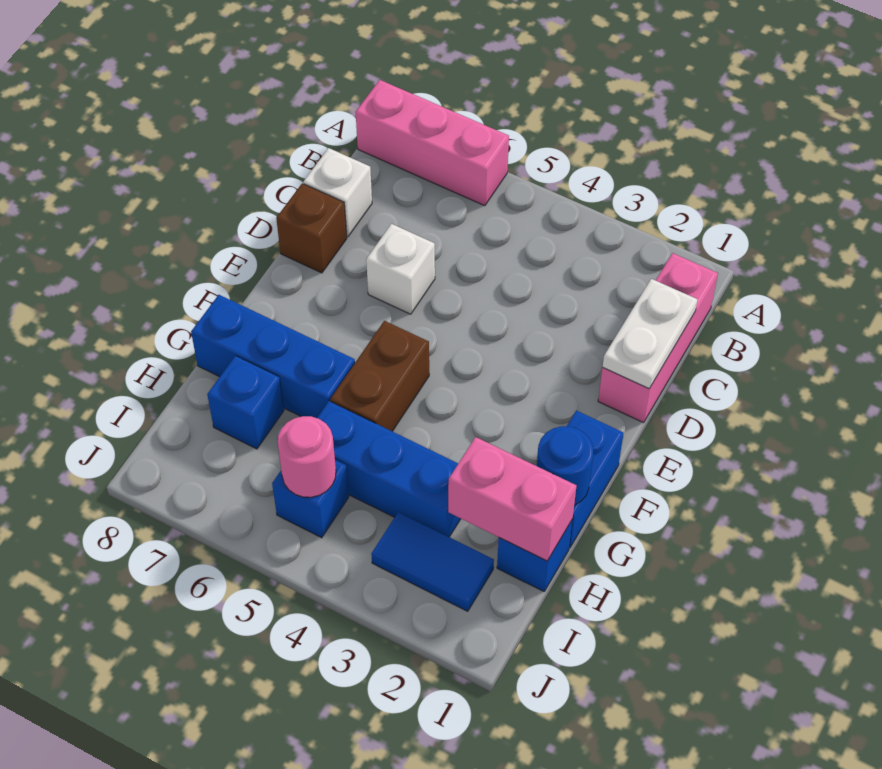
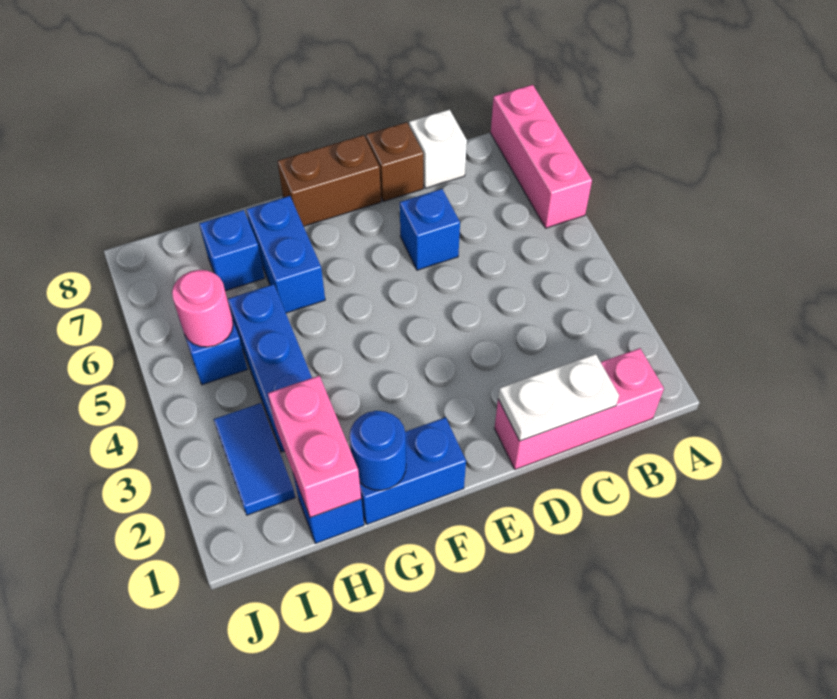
white 1x1 brick [366,224,435,314] -> blue 1x1 brick [400,189,460,270]
brown 1x2 brick [330,321,429,431] -> brown 1x2 brick moved to [277,135,381,226]
blue 1x3 brick [191,295,355,418] -> blue 1x2 brick [246,196,325,313]

